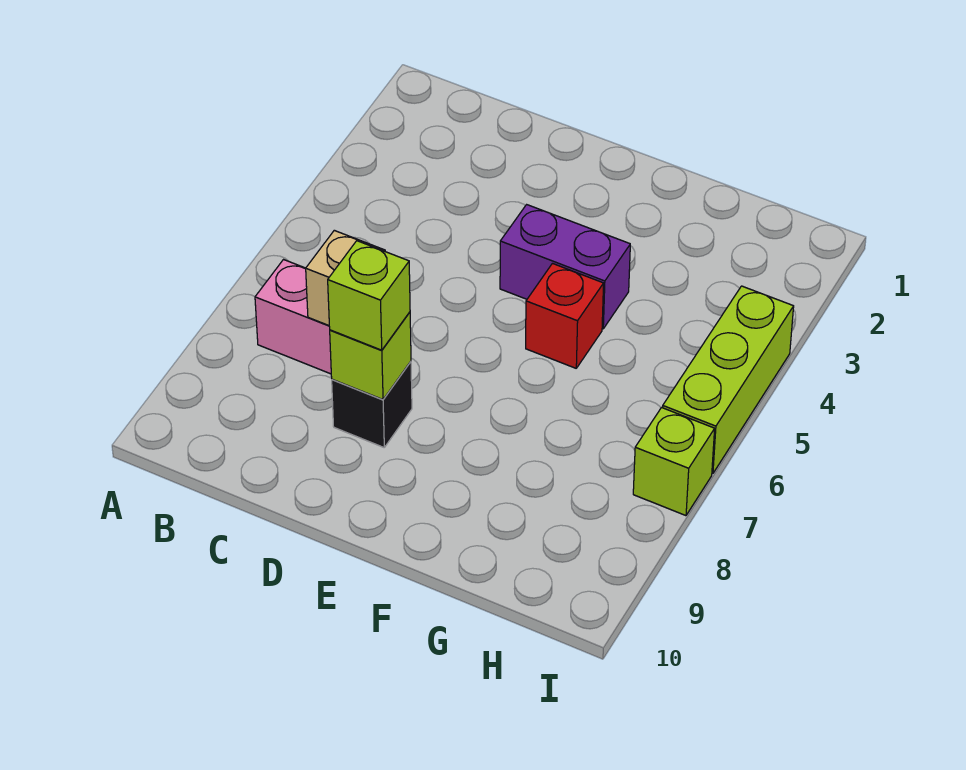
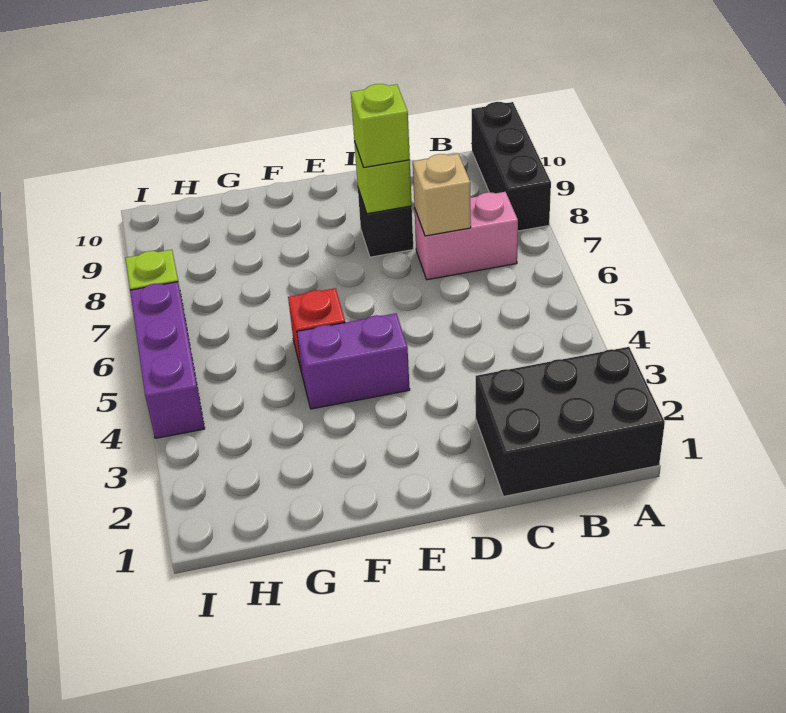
none -> black 2x3 brick [476,347,665,496]
none -> black 1x3 brick [472,102,551,231]
lime 1x3 brick [663,286,794,474] -> purple 1x3 brick [130,282,205,438]

